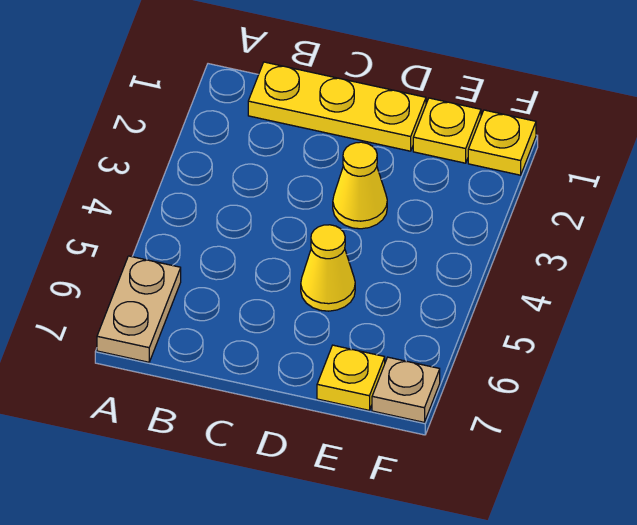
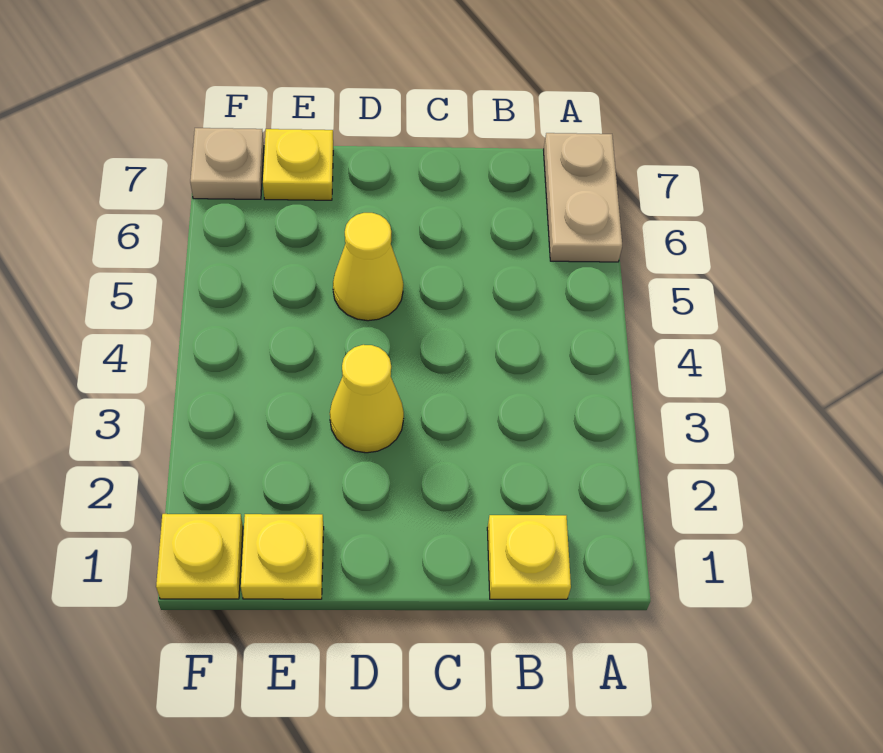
yellow 1x3 plate [248,62,426,151] -> yellow 1x1 plate [487,515,571,599]

